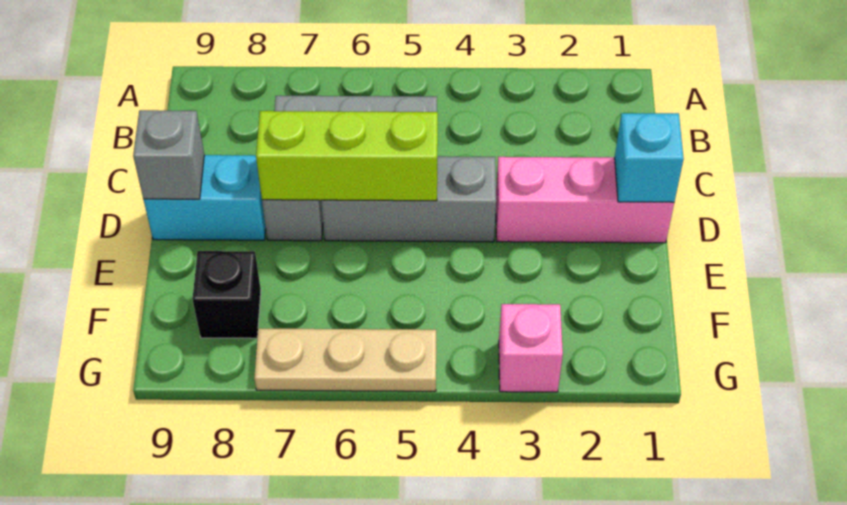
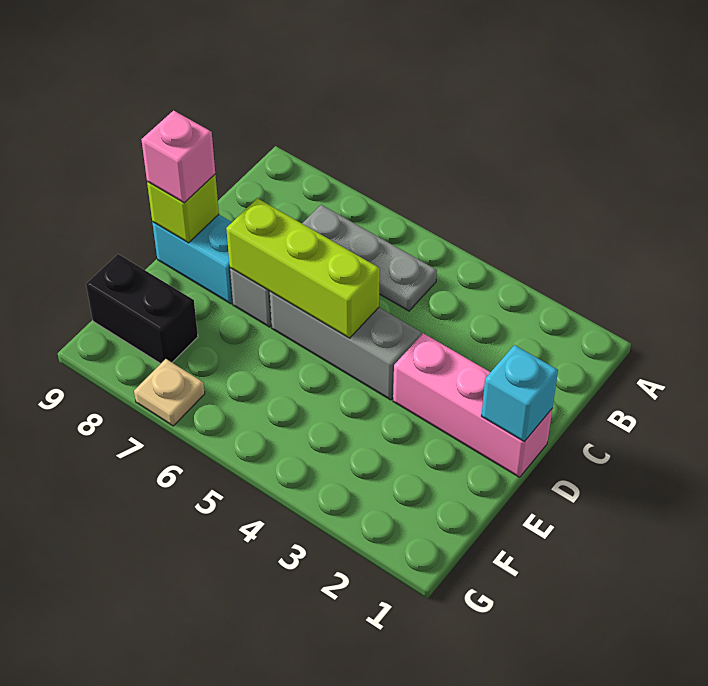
grey 1x1 brick [133,110,204,199] -> lime 1x1 brick [147,175,219,243]
black 1x1 brick [193,251,261,338] -> black 1x2 brick [86,254,198,364]
pink 1x1 brick [499,304,563,392] -> pink 1x1 brick moved to [141,110,215,203]
tan 1x3 plate [254,328,436,391] -> tan 1x1 plate [134,359,205,426]

